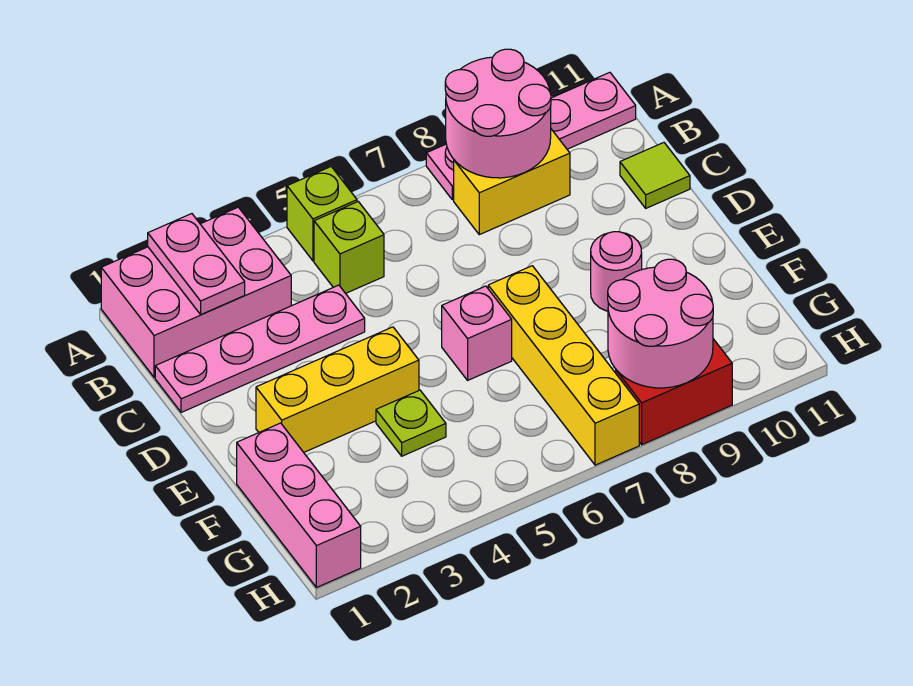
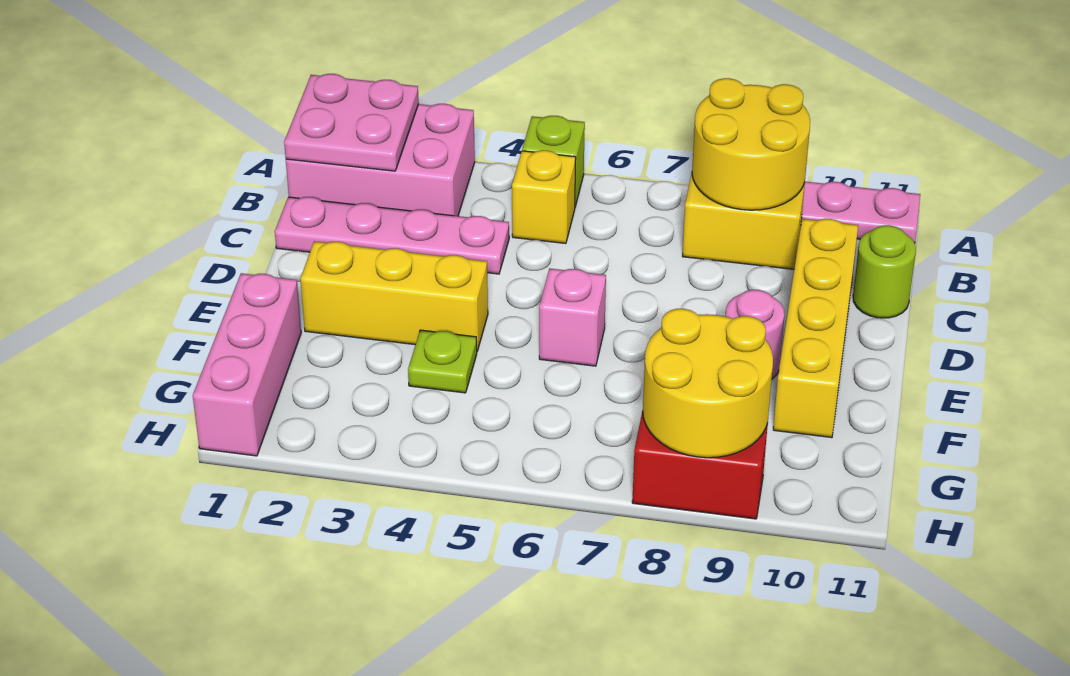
pink 1x2 plate [148,214,245,314] -> pink 2x2 plate [284,74,419,171]
pink 2x2 round brick [445,49,551,178] -> yellow 2x2 round brick [692,78,810,210]
lime 1x1 brick [314,202,384,293] -> yellow 1x1 brick [512,150,576,244]
lime 1x1 tile [620,143,690,208] -> lime 1x1 round brick [853,225,916,318]
yellow 1x4 brick [488,266,639,465] -> yellow 1x4 brick moved to [773,219,858,438]
pink 2x2 round brick [608,259,713,388] -> yellow 2x2 round brick [643,309,773,458]

